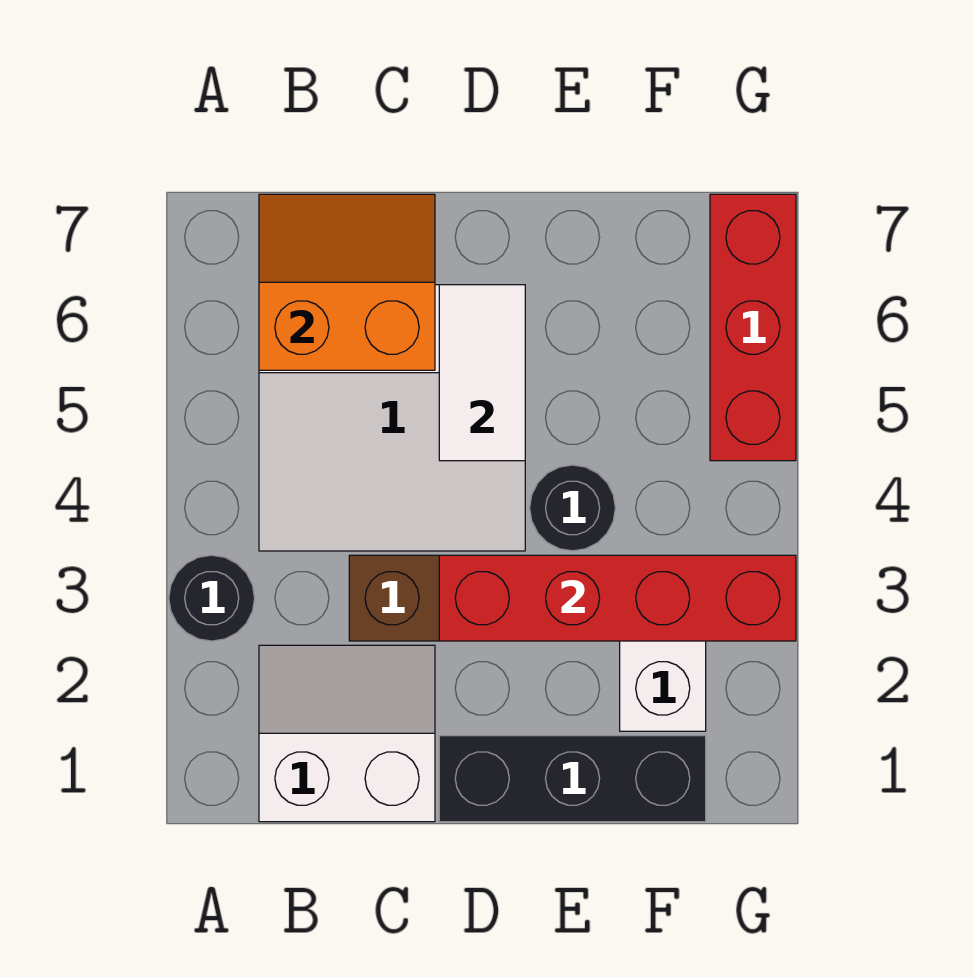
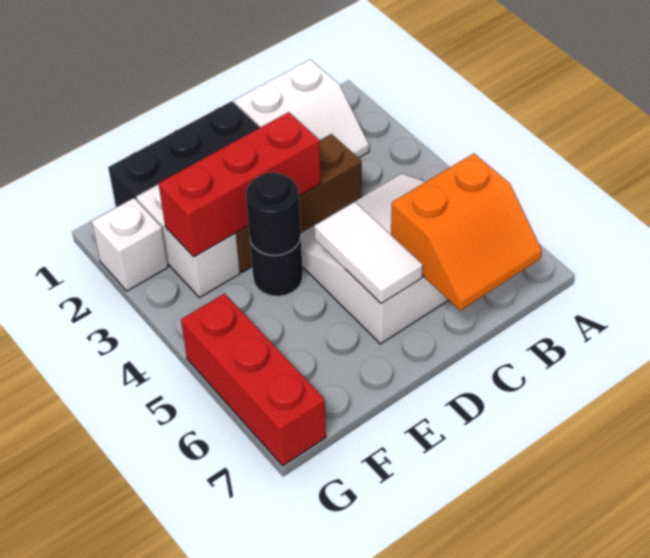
black 1x1 round brick [169,555,255,641] -> black 1x1 round brick moved to [246,172,301,255]
red 1x4 brick [439,555,796,641] -> red 1x3 brick [158,112,321,257]
none -> white 1x1 brick [92,198,168,291]

